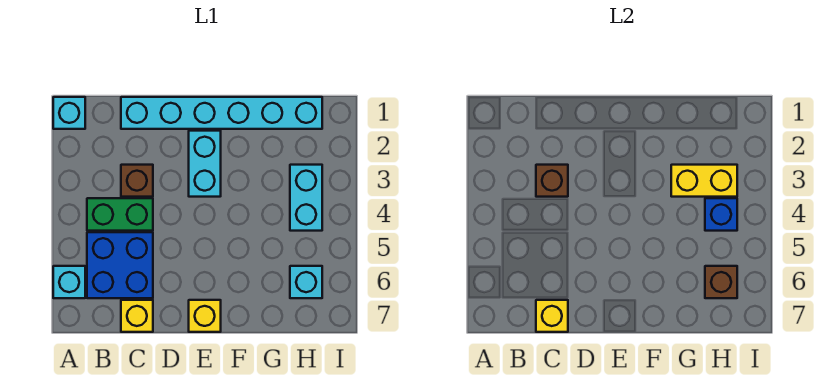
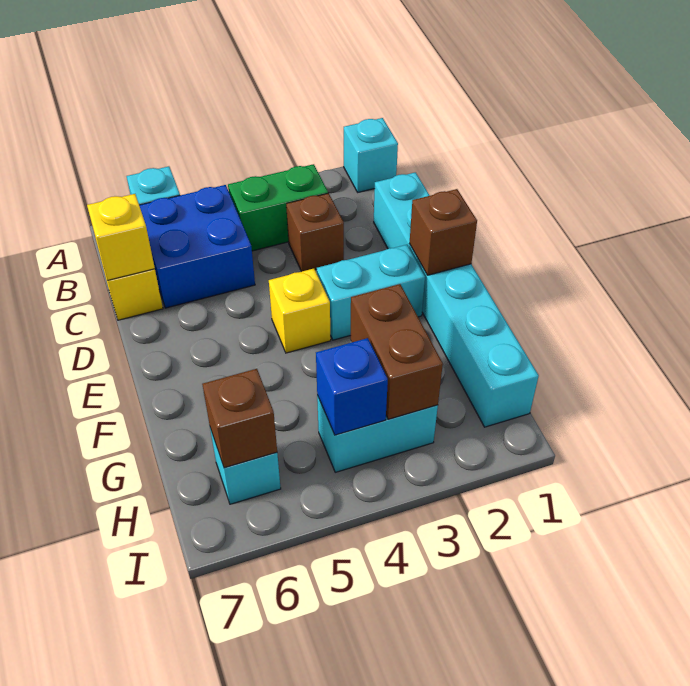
green 1x2 brick [87,198,153,231] -> green 1x2 brick turned to [228,164,328,251]
brown 1x1 brick [536,165,568,197] -> brown 1x1 brick moved to [409,189,477,275]
yellow 1x1 brick [189,300,221,332] -> yellow 1x1 brick moved to [269,269,331,353]
yellow 1x2 brick [671,165,737,197] -> brown 1x2 brick [351,284,443,419]

